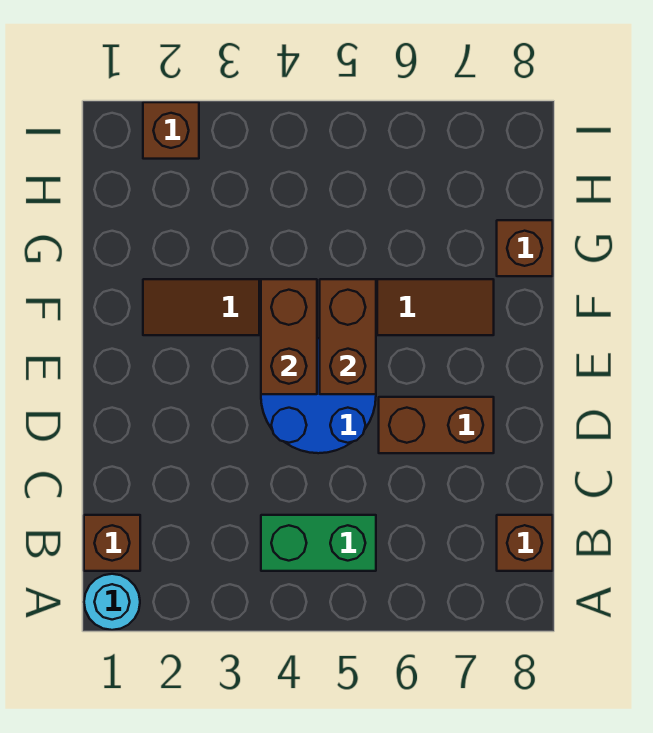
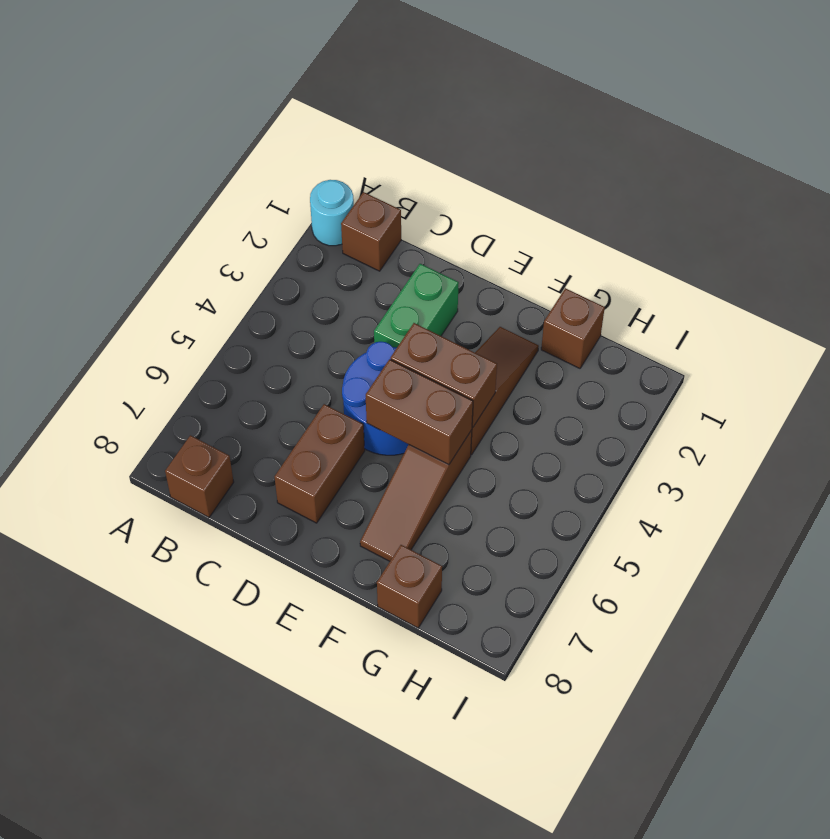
green 1x2 brick [261,515,376,571] -> green 1x2 brick moved to [374,264,459,347]
brown 1x1 brick [143,102,199,159] -> brown 1x1 brick moved to [541,288,605,368]

